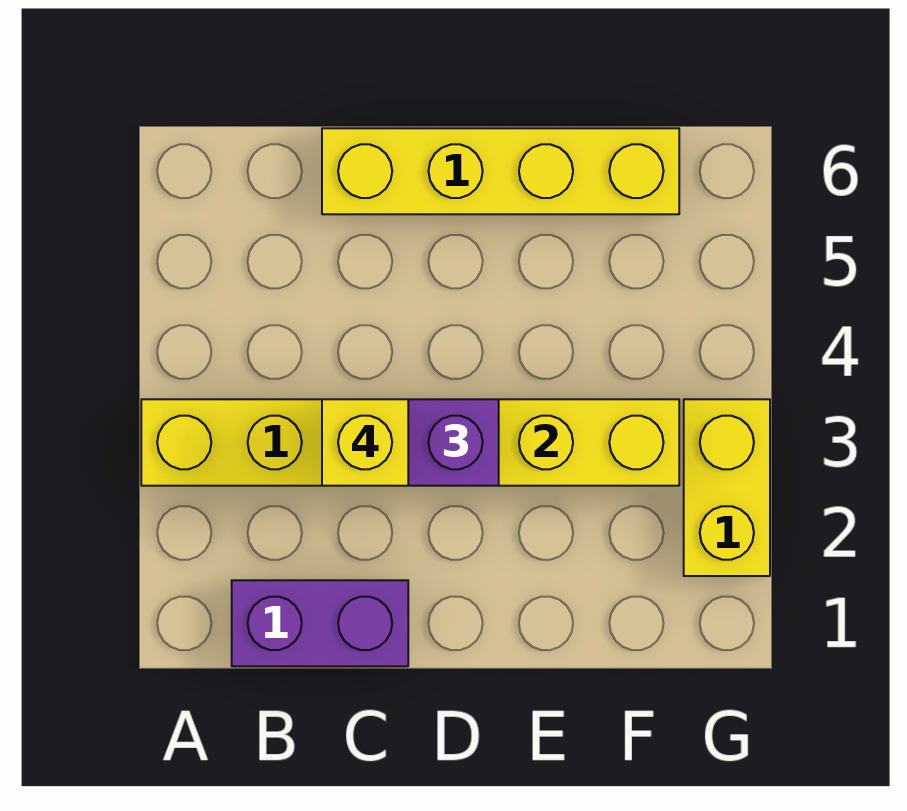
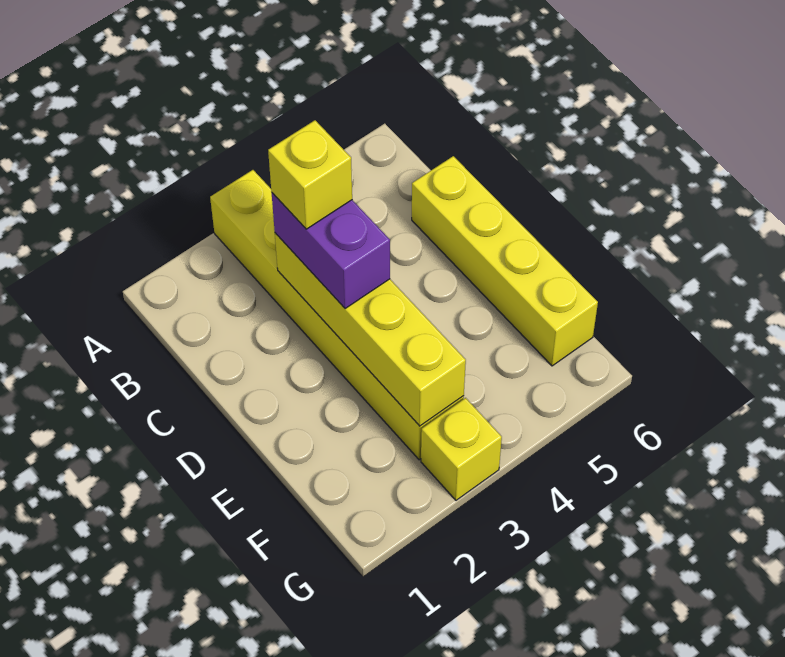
purple 1x2 brick [232,580,408,666] -> none
yellow 1x2 brick [684,399,770,576] -> yellow 1x1 brick [421,398,502,500]

